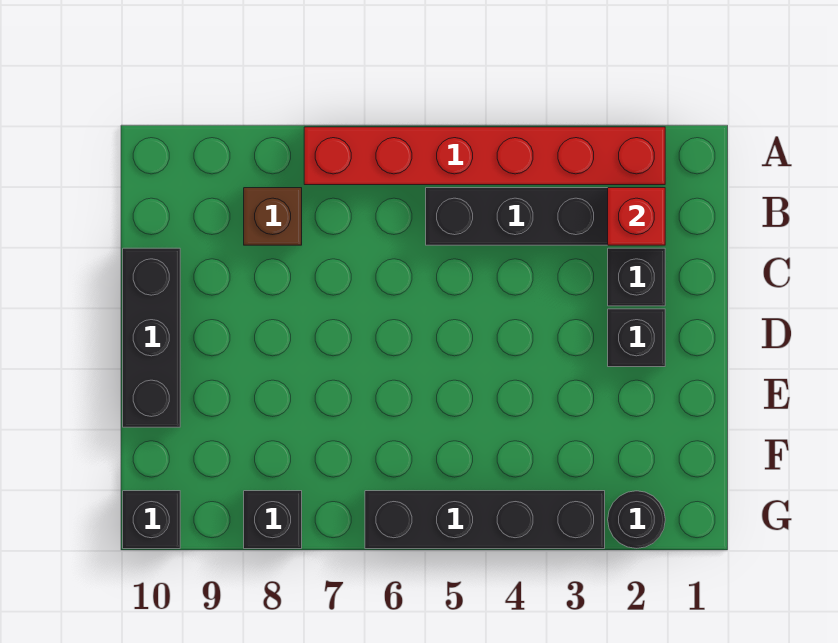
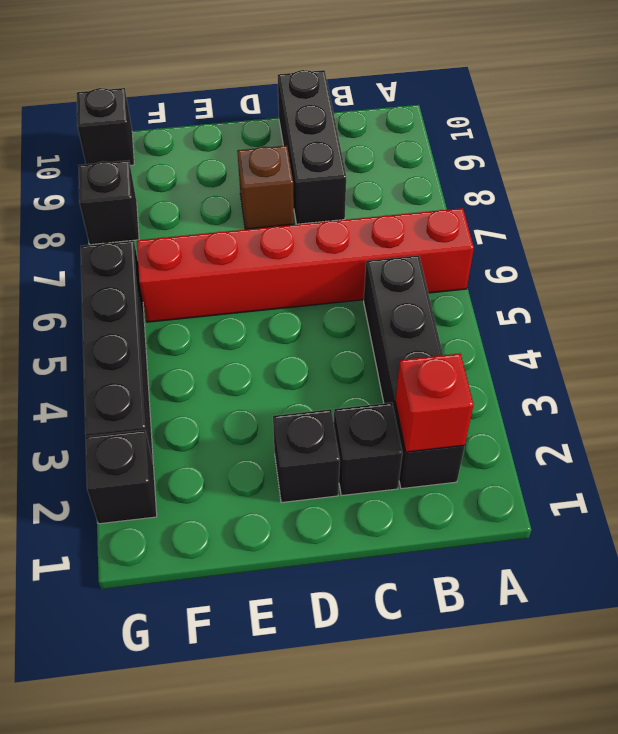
red 1x6 brick [304,127,665,185] -> red 1x6 brick turned to [137,208,474,322]
brown 1x1 brick [244,188,302,245] -> brown 1x1 brick moved to [237,146,294,229]
black 1x3 brick [123,248,180,427] -> black 1x3 brick turned to [278,70,346,224]
black 1x1 round brick [608,491,665,548] -> black 1x1 brick [86,430,157,524]

